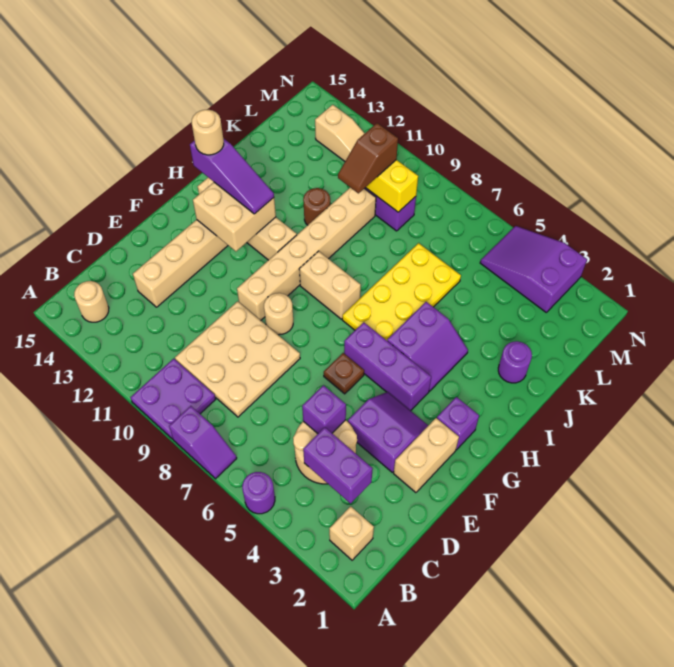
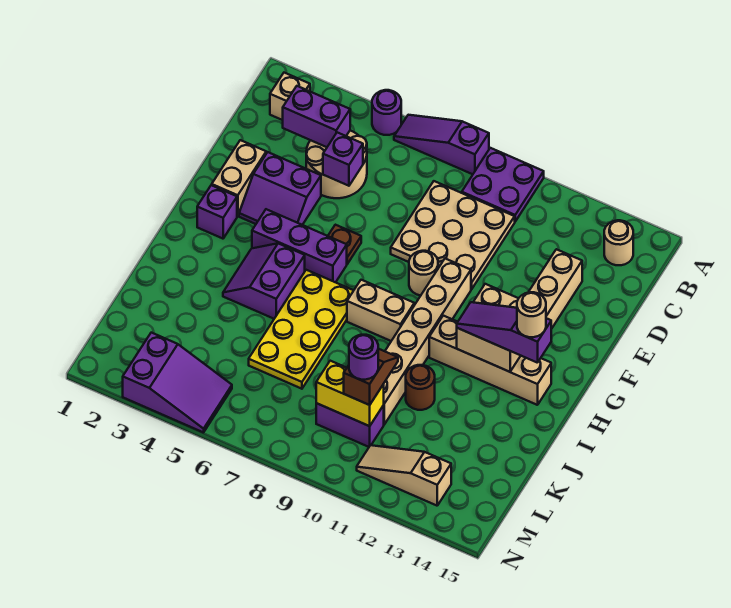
purple 1x2 slope [169,406,237,479] -> purple 1x3 slope [394,115,489,174]
purple 1x1 round brick [498,341,532,383] -> purple 1x1 round brick moved to [349,335,378,380]

